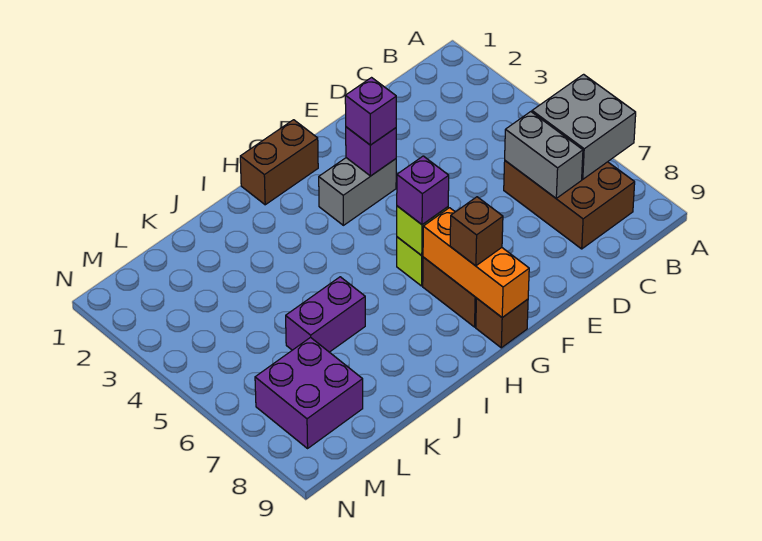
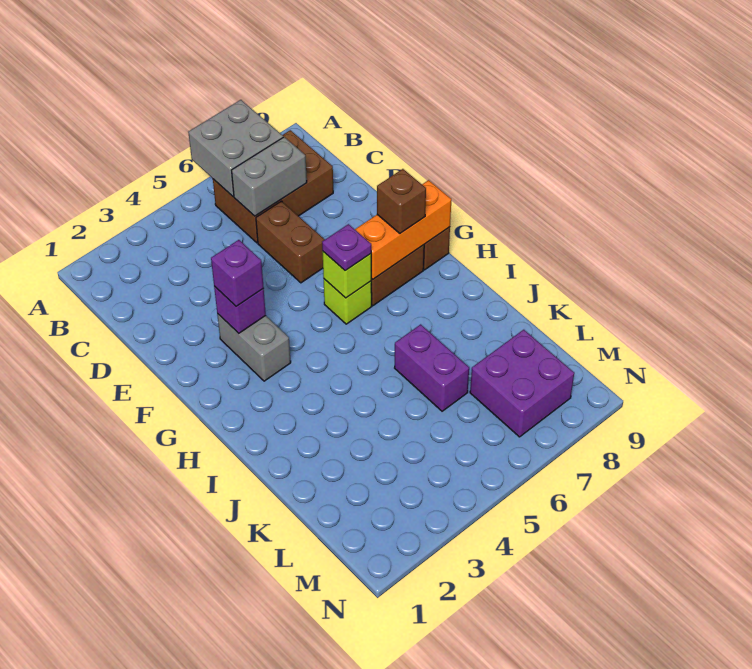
brown 1x2 brick [240,120,318,205] -> brown 1x2 brick moved to [256,201,325,283]
purple 1x1 brick [397,156,449,225] -> purple 1x1 plate [322,224,371,271]

